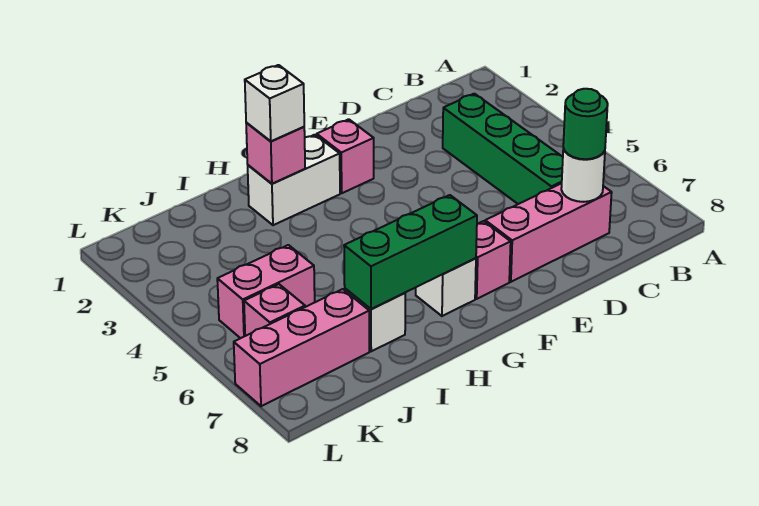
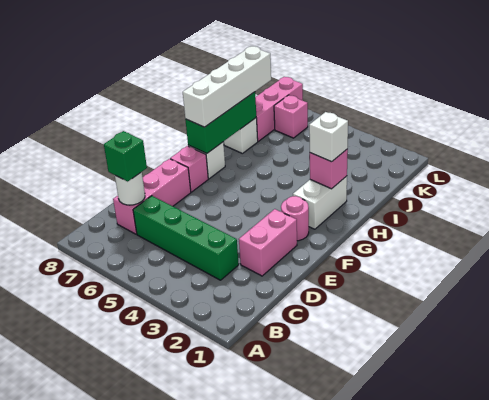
green 1x1 round brick [563,89,608,159] -> green 1x1 brick [104,131,147,181]
pink 1x1 brick [317,119,374,193] -> pink 1x1 round brick [281,196,309,241]
none -> white 1x4 brick [183,46,271,127]
pink 1x2 brick [217,245,315,338] -> pink 1x2 brick moved to [239,209,297,276]

